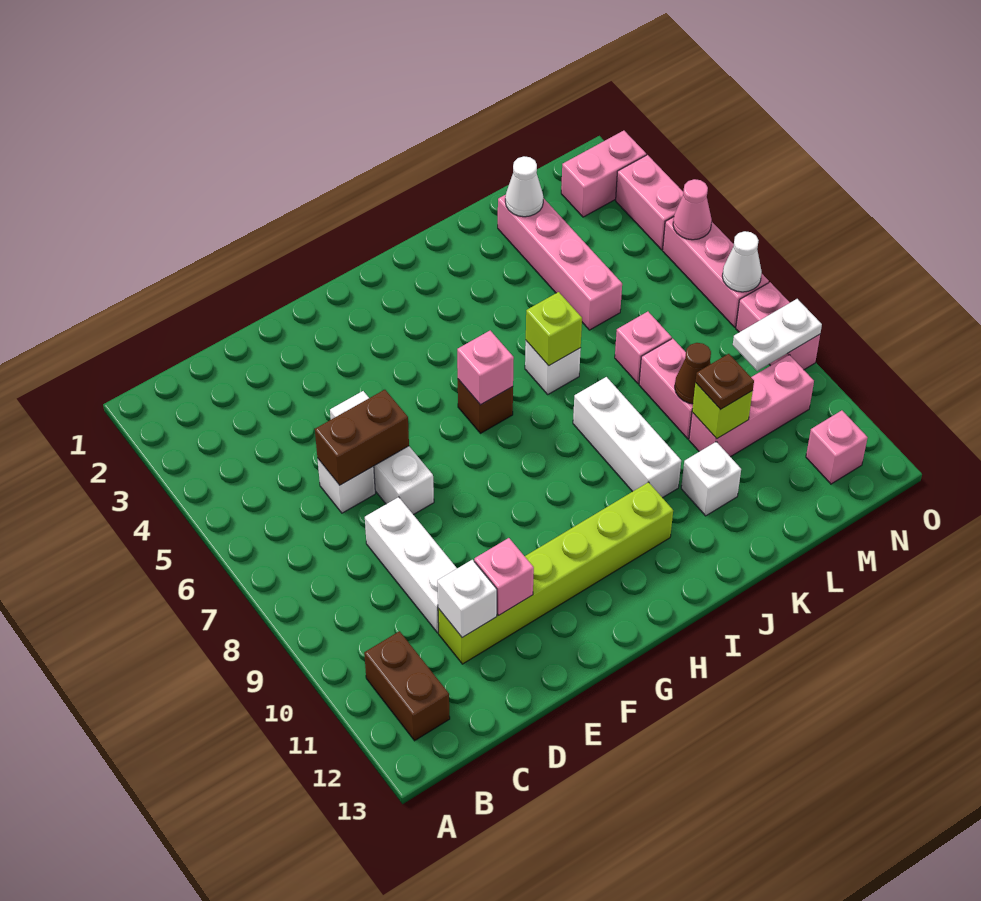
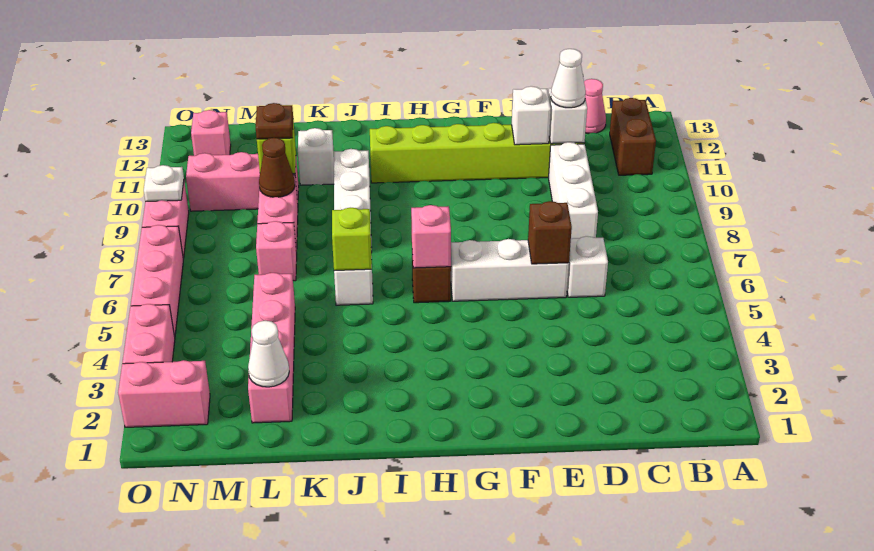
brown 1x2 brick [315,390,409,485] -> brown 1x1 brick [528,201,572,264]
white 1x3 brick [330,391,434,515] -> white 1x3 brick turned to [451,239,569,301]
pink 1x1 brick [474,538,534,615] -> white 1x1 brick [512,86,551,145]
white 1x2 plate [733,299,822,371] -> white 1x1 plate [144,165,184,202]
pink 1x1 cone [673,179,712,240] -> pink 1x1 cone moved to [584,79,606,133]
white 1x1 cone [722,231,762,292] -> white 1x1 cone moved to [551,49,586,108]

